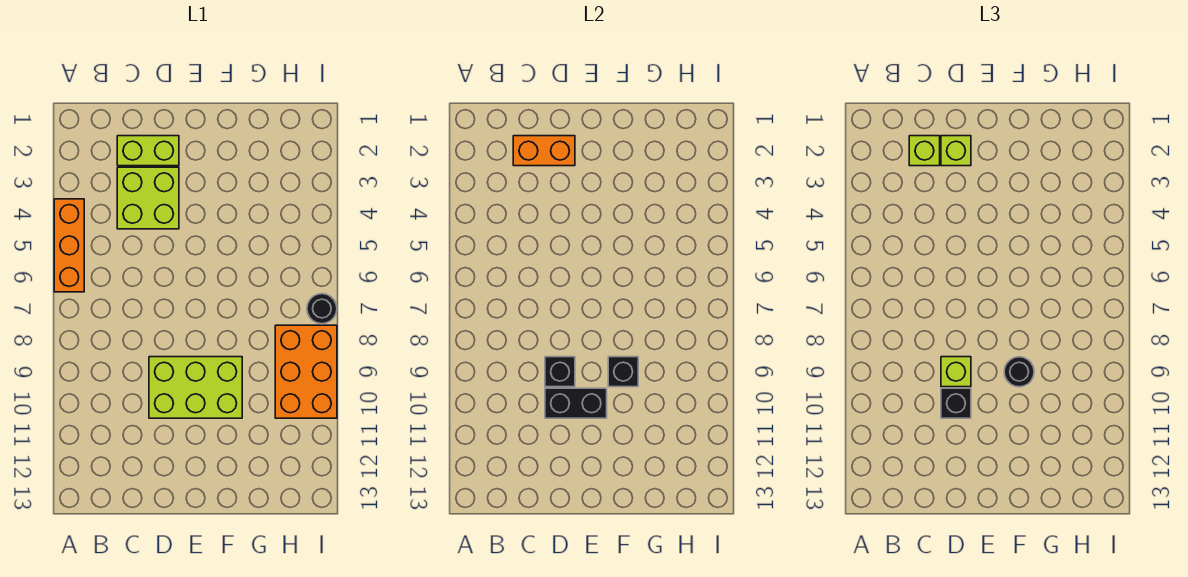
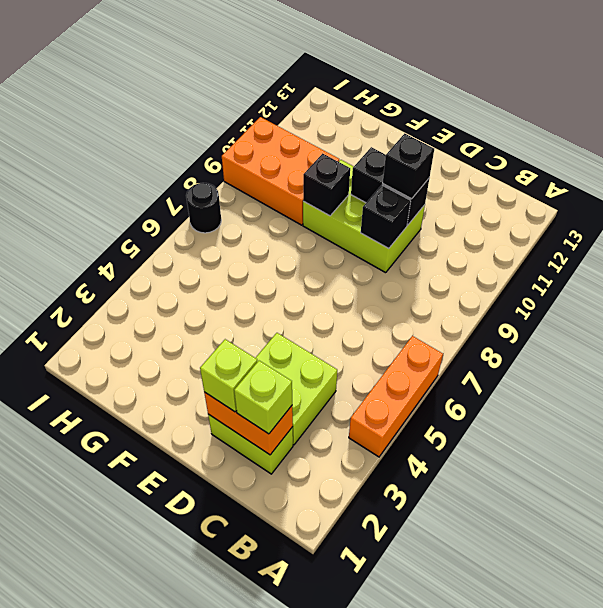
lime 1x1 brick [941,357,971,387] -> none
black 1x1 round brick [1004,357,1034,387] -> none
orange 2x3 brick [275,325,337,418] -> orange 2x3 brick turned to [222,117,339,225]

